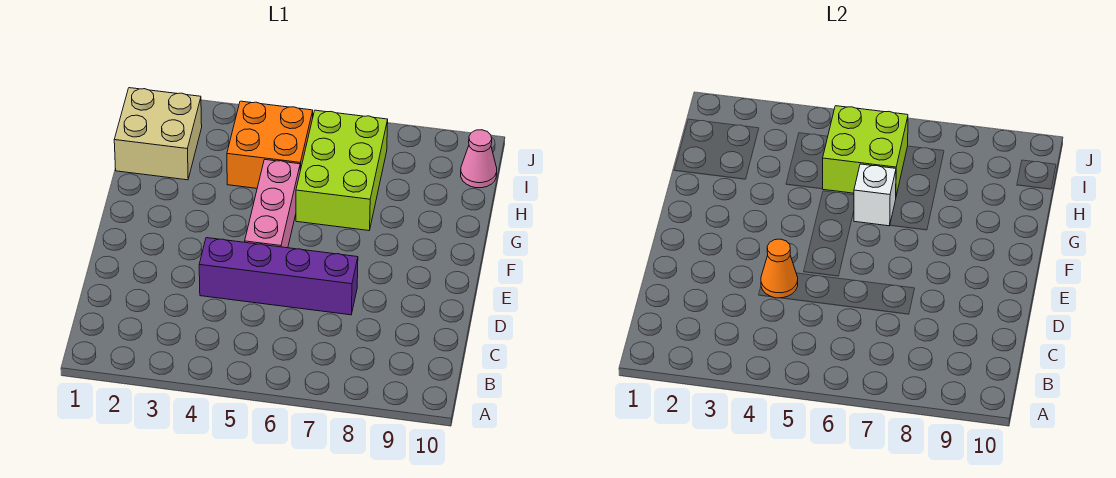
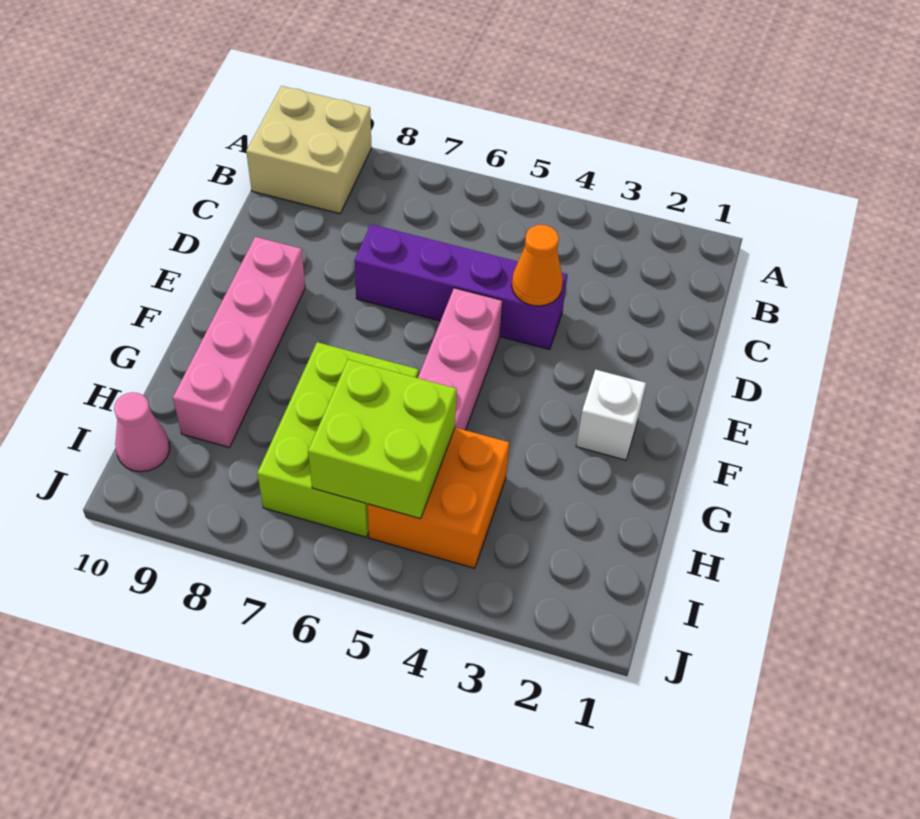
none -> pink 1x4 brick [173,237,305,448]
white 1x1 brick [854,164,896,226] -> white 1x1 brick moved to [576,370,646,460]
tan 2x2 brick [114,88,202,180] -> tan 2x2 brick moved to [246,86,372,214]

